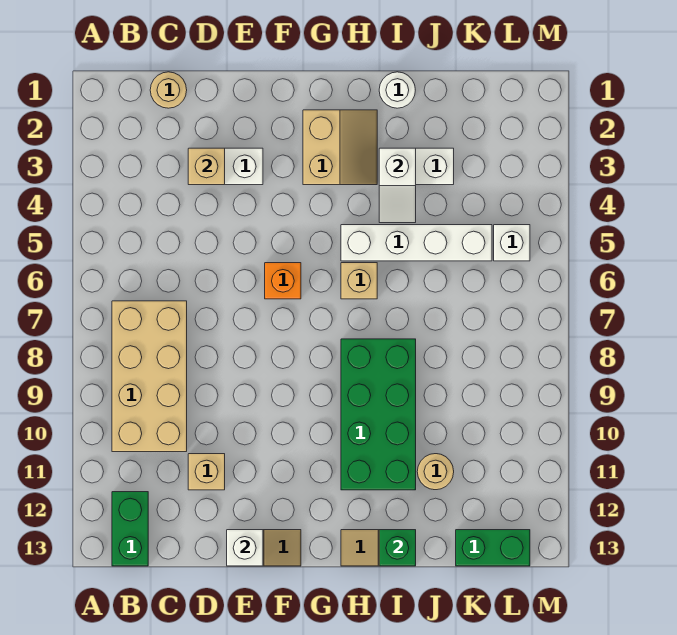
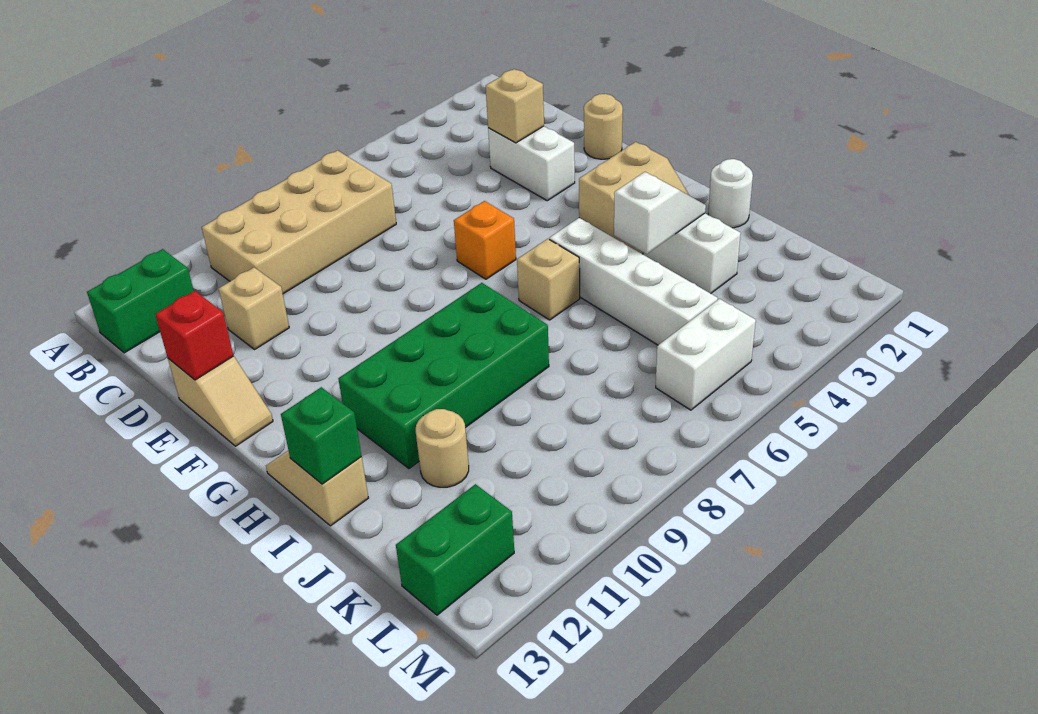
tan 1x1 round brick [150,72,187,108] -> tan 1x1 round brick moved to [584,94,623,159]
white 1x1 brick [227,530,263,566] -> red 1x1 brick [155,291,233,380]
white 1x2 slope [379,148,416,223] -> white 1x2 slope turned to [614,172,706,254]
green 1x2 brick [456,530,530,566] -> green 1x2 brick turned to [396,484,514,615]
white 1x1 brick [494,225,530,261] -> white 1x2 brick [656,299,756,410]

